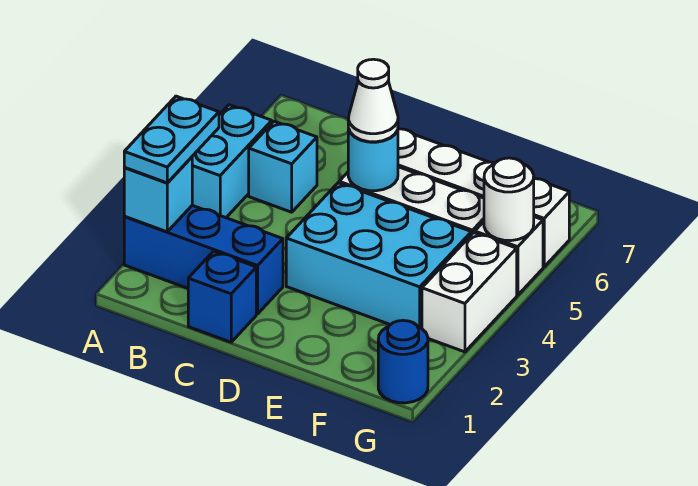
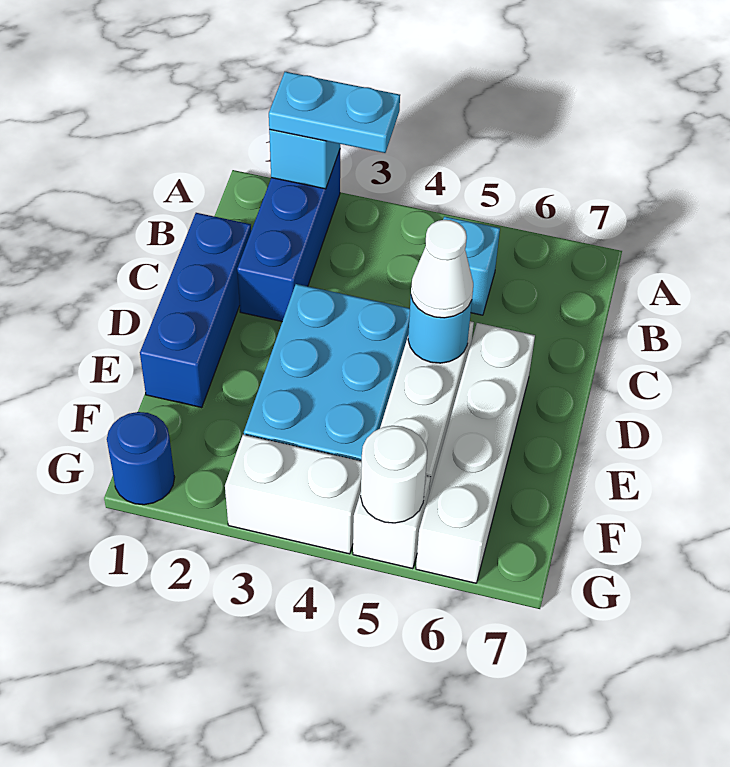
cyan 1x2 brick [192,105,272,218] -> none
blue 1x1 brick [188,251,256,342] -> blue 1x3 brick [140,213,251,408]

